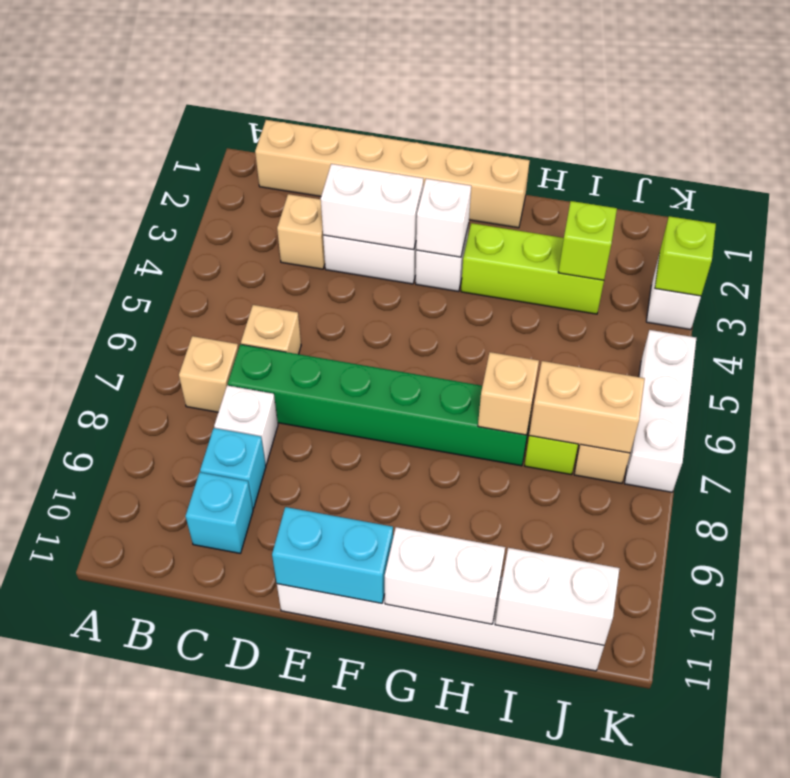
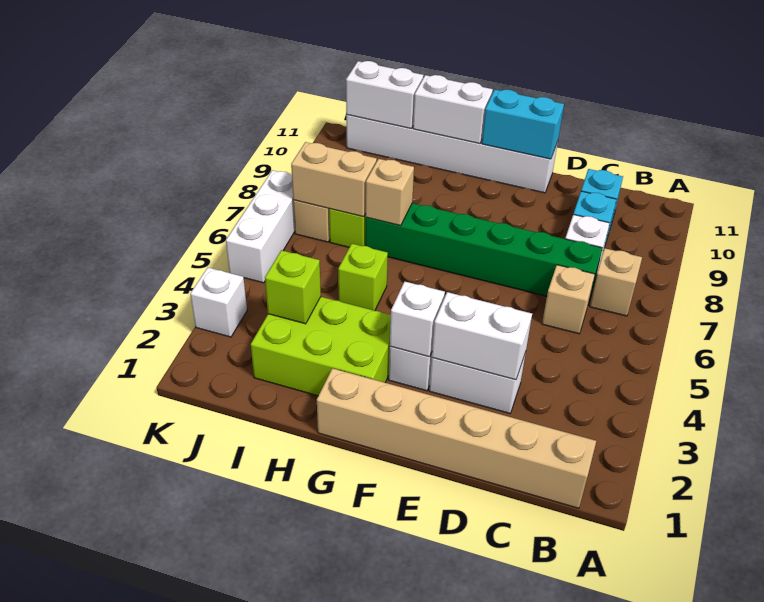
tan 1x1 brick [277,194,325,269] -> none
lime 1x3 brick [461,223,604,314] -> lime 2x3 brick [251,297,391,396]
lime 1x1 brick [655,216,716,296] -> lime 1x1 brick moved to [338,244,388,311]

